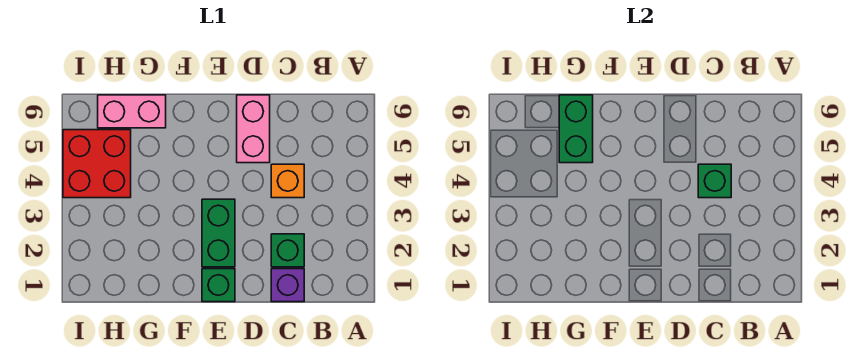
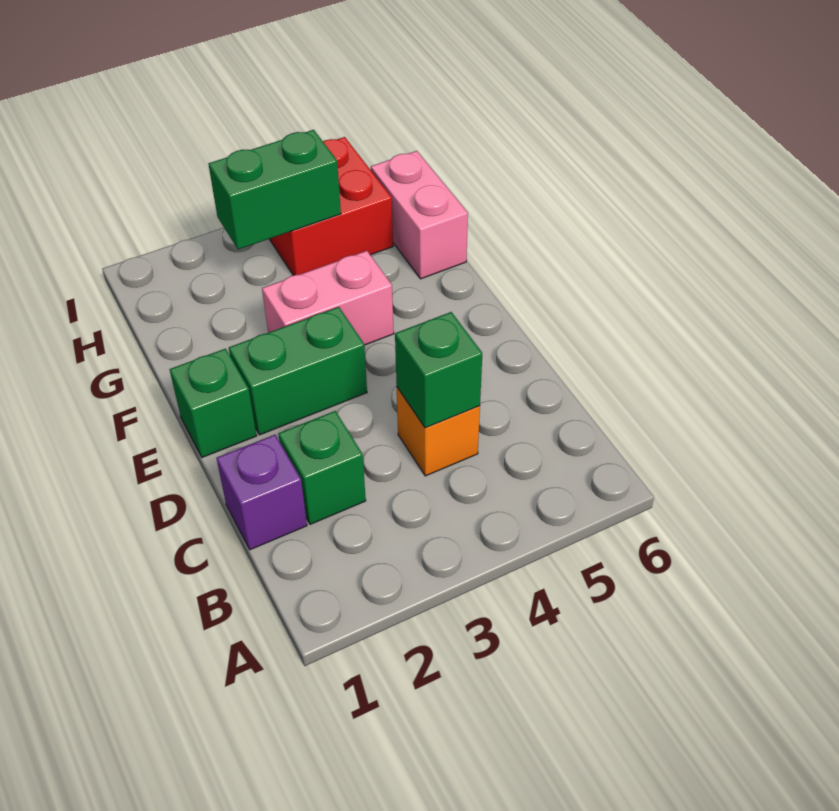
pink 1x2 brick [237,95,270,163] -> pink 1x2 brick moved to [262,251,394,345]
green 1x2 brick [559,95,593,163] -> green 1x2 brick moved to [209,130,341,249]

